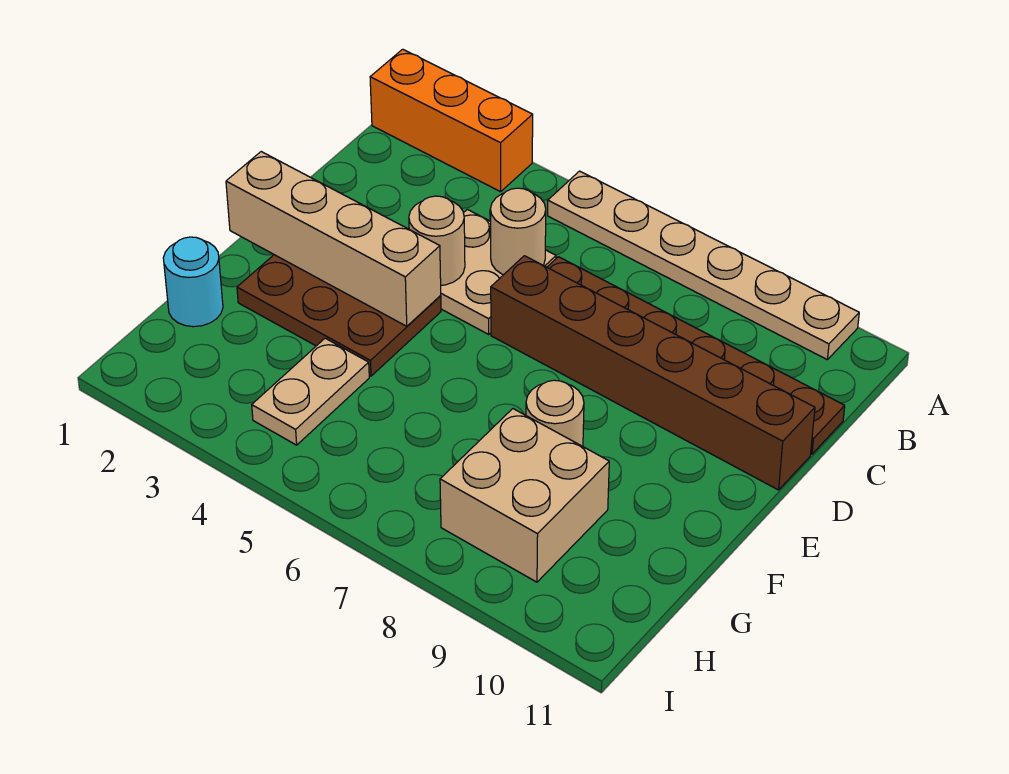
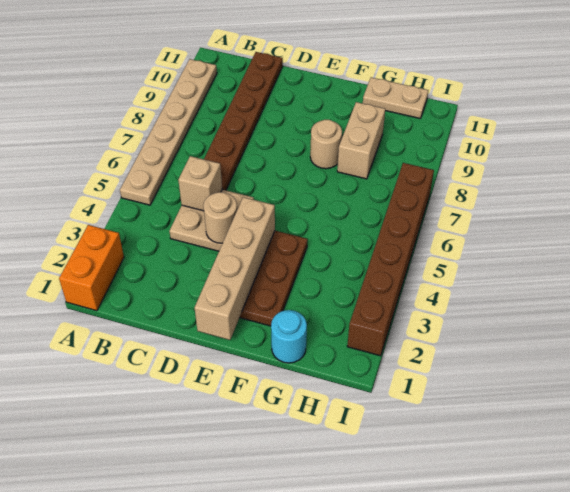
orange 1x3 brick [370,49,533,192] -> orange 1x2 brick [59,225,124,311]
tan 1x1 round brick [490,188,546,275] -> tan 1x1 brick [178,156,222,211]
brown 1x6 brick [491,256,815,490] -> brown 1x6 brick moved to [347,163,434,356]
tan 1x2 plate [252,338,369,445] -> tan 1x2 plate moved to [363,77,428,118]
tan 2x2 brick [440,409,609,582] -> tan 1x2 brick [337,102,385,179]

